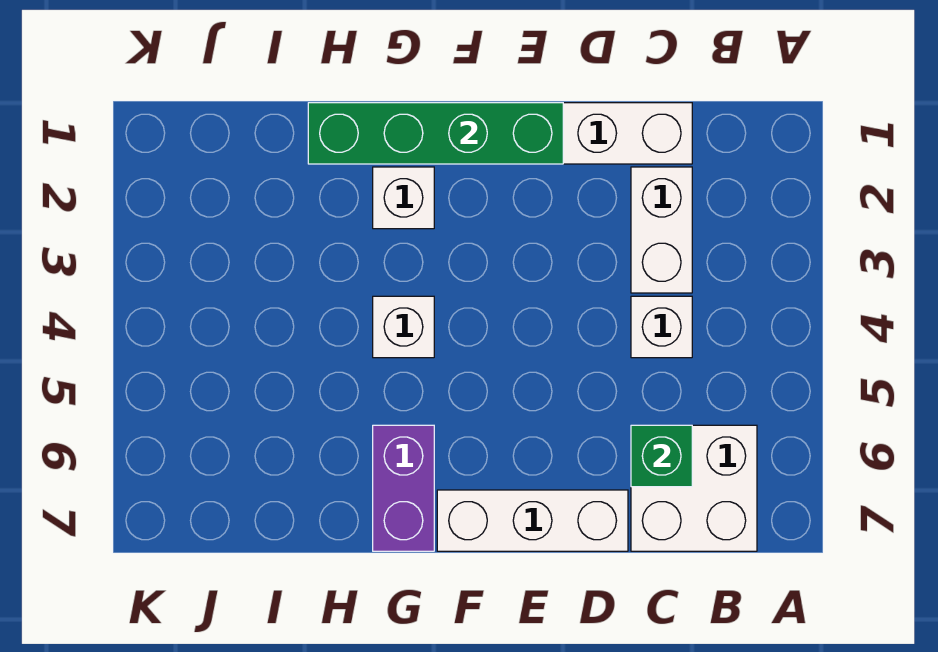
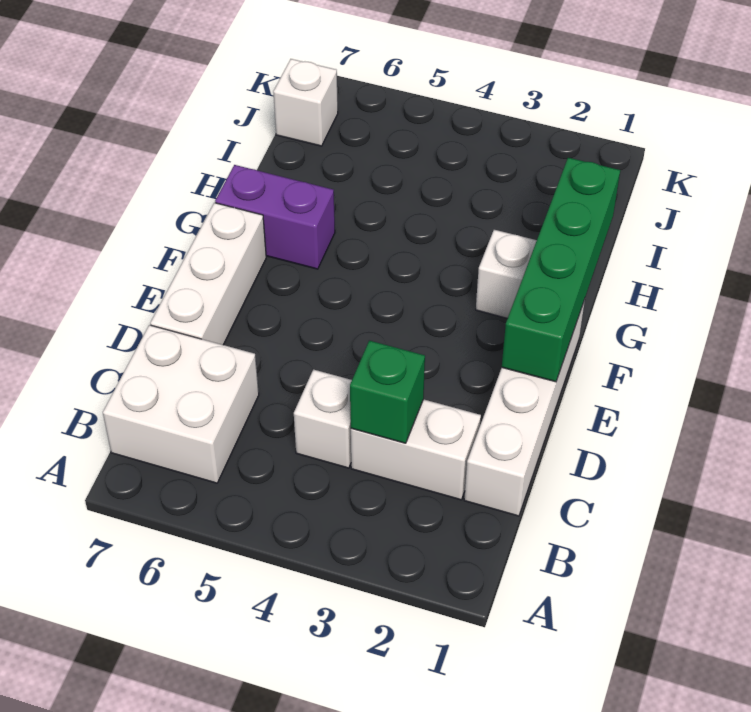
green 1x1 brick [631,425,692,487] -> green 1x1 brick moved to [350,341,425,443]
white 1x1 brick [373,296,434,358] -> white 1x1 brick moved to [273,59,338,146]

